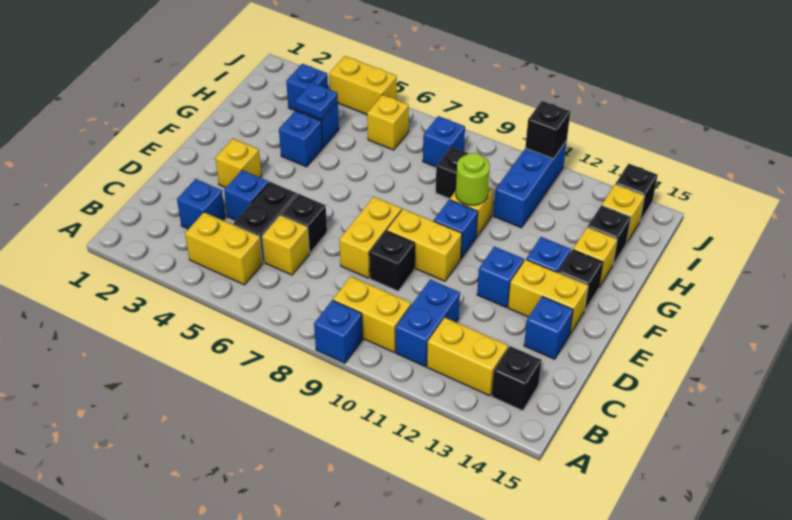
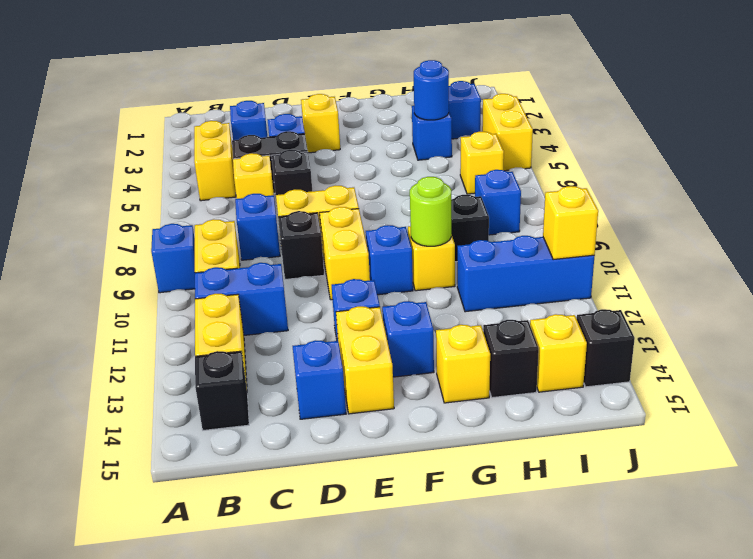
black 1x1 brick [558,250,603,311] -> none
blue 1x1 brick [279,111,323,167] -> blue 1x1 brick moved to [235,194,280,260]
blue 1x1 plate [295,83,338,120] -> blue 1x1 round brick [414,60,449,120]
black 1x1 brick [525,101,570,159] -> yellow 1x1 brick [543,186,598,260]

